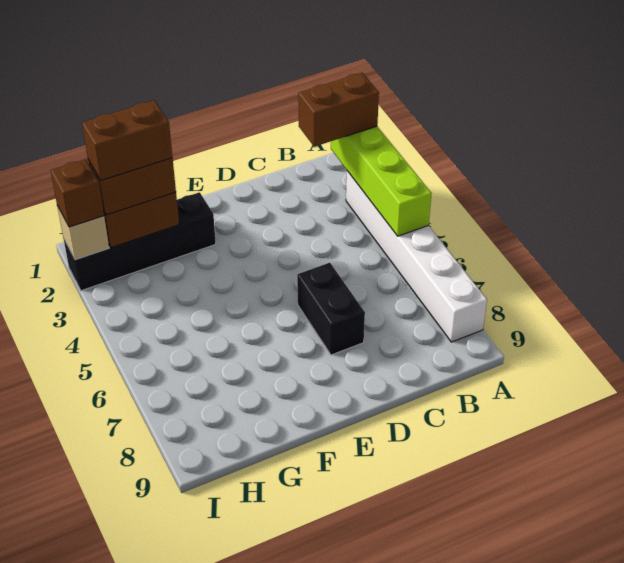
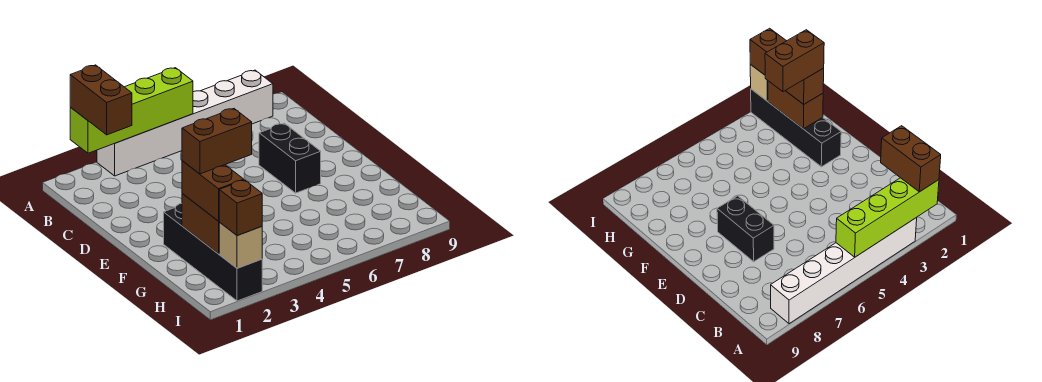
black 1x2 brick [297,263,365,355] -> black 1x2 brick turned to [259,123,321,193]
brown 1x2 brick [82,100,173,180] -> brown 1x2 brick turned to [182,109,252,174]

